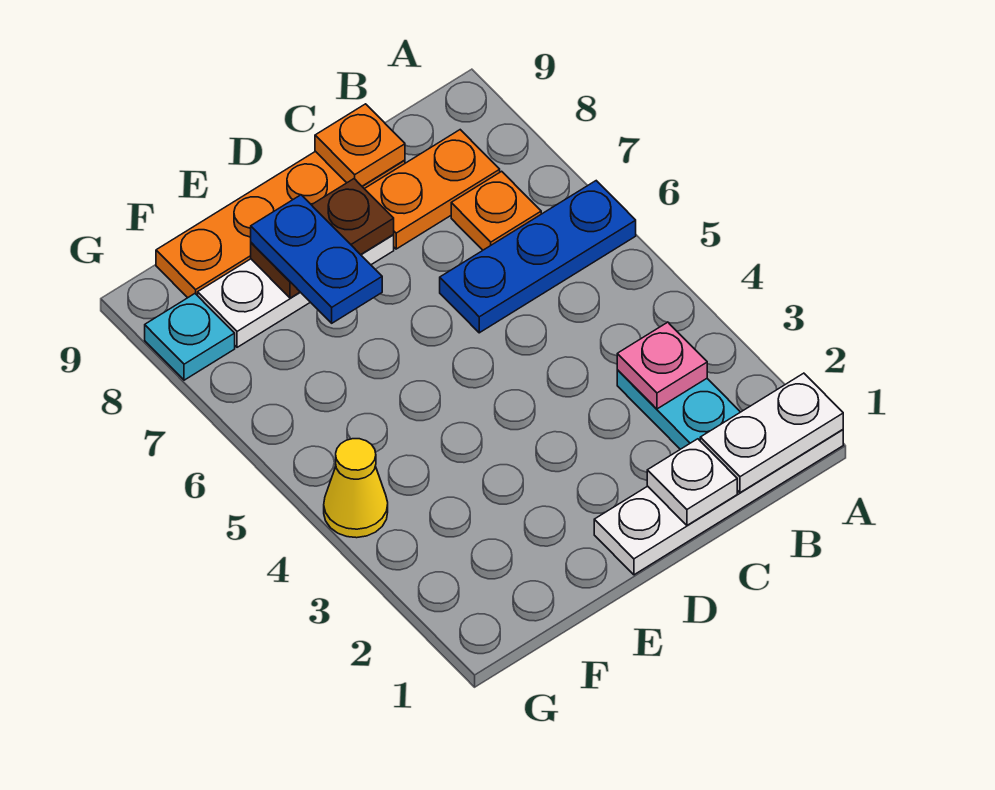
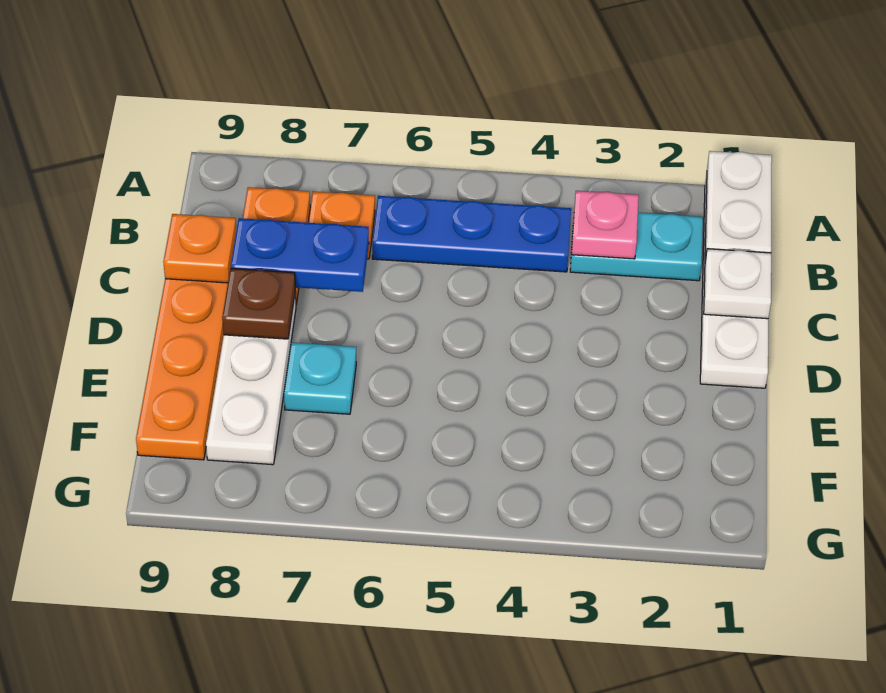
blue 1x3 plate [440,181,636,333] -> blue 1x3 plate turned to [372,196,571,272]
brown 1x2 plate [251,179,394,298] -> brown 1x1 plate [222,269,295,339]
blue 1x2 plate [251,195,382,323] -> blue 1x2 plate moved to [231,218,369,292]
yellow 1x1 cone [324,439,388,538] -> none
cyan 1x1 plate [145,294,235,380] -> cyan 1x1 plate moved to [284,342,356,414]

